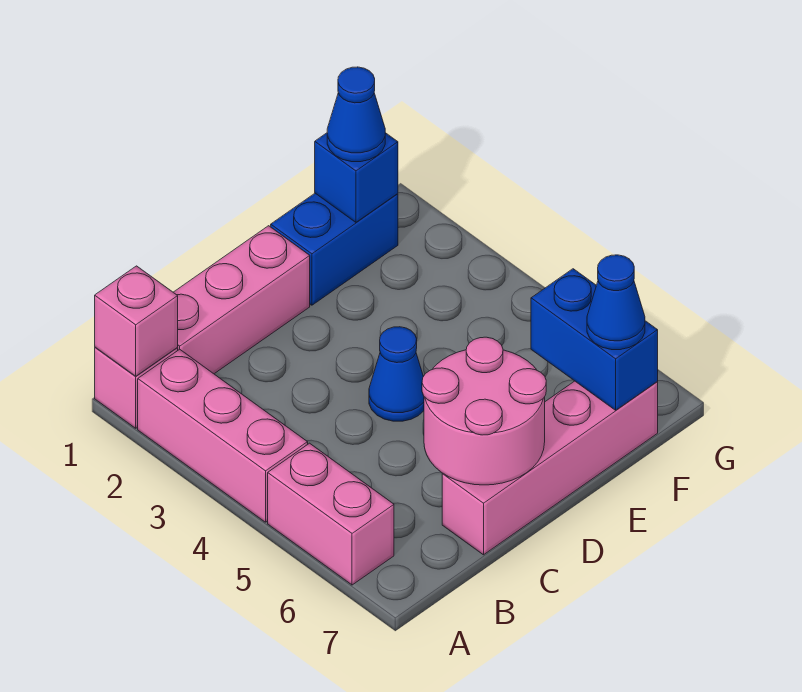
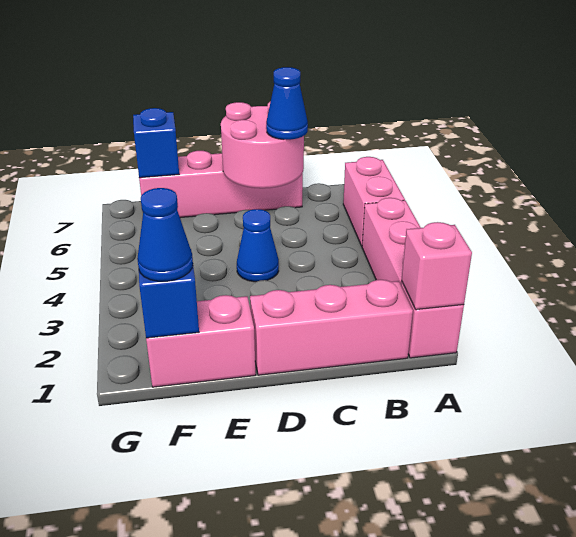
blue 1x2 brick [271,193,398,305] -> pink 1x2 brick [146,295,256,387]
blue 1x2 brick [531,269,658,410] -> blue 1x1 brick [133,108,179,178]
blue 1x1 cone [587,255,645,350] -> blue 1x1 cone moved to [266,67,308,140]

